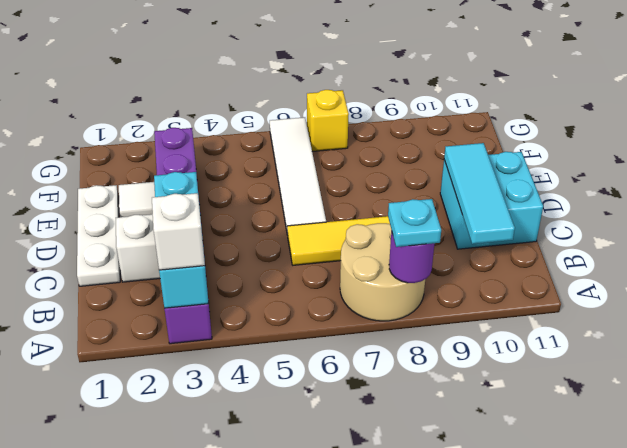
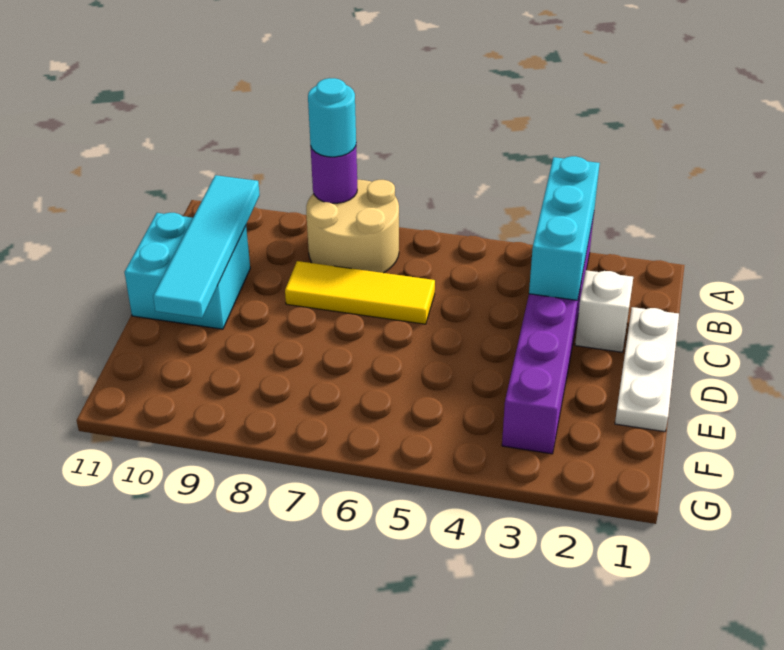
white 1x1 brick [152,193,205,270] -> none
cyan 1x1 plate [388,199,441,247] -> cyan 1x1 round brick [308,78,356,157]
cyan 1x3 tile [444,143,515,244] -> cyan 1x4 tile [153,175,260,318]
white 1x4 tile [270,117,326,235] -> none
white 1x1 tile [119,182,155,217] -> none
yellow 1x1 brick [307,90,349,151] -> none

